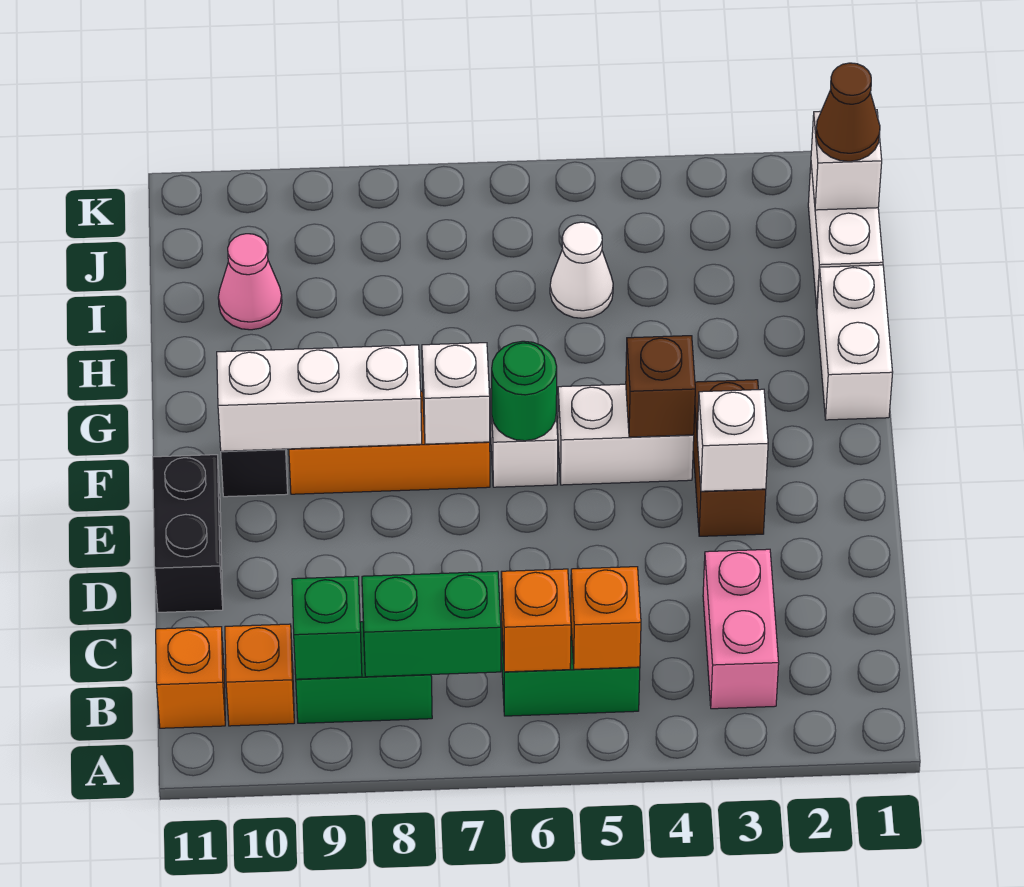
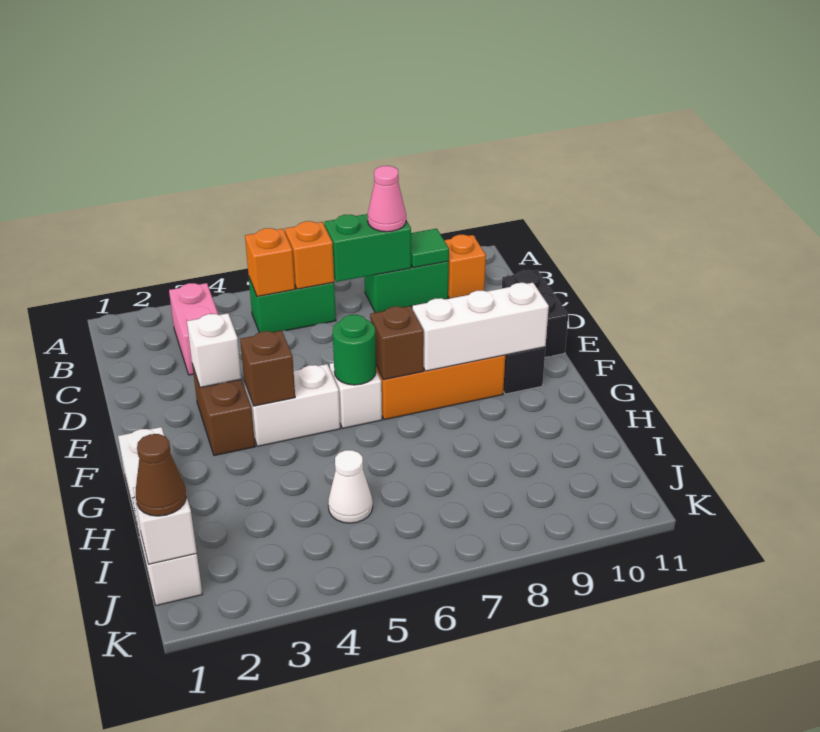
green 1x1 brick [292,576,362,679] -> green 1x1 tile [411,229,449,268]
orange 1x1 brick [156,627,225,728] -> none
white 1x1 brick [422,343,490,444] -> brown 1x1 brick [370,306,424,380]
pink 1x1 cone [218,234,282,330] -> pink 1x1 cone moved to [368,166,406,232]

